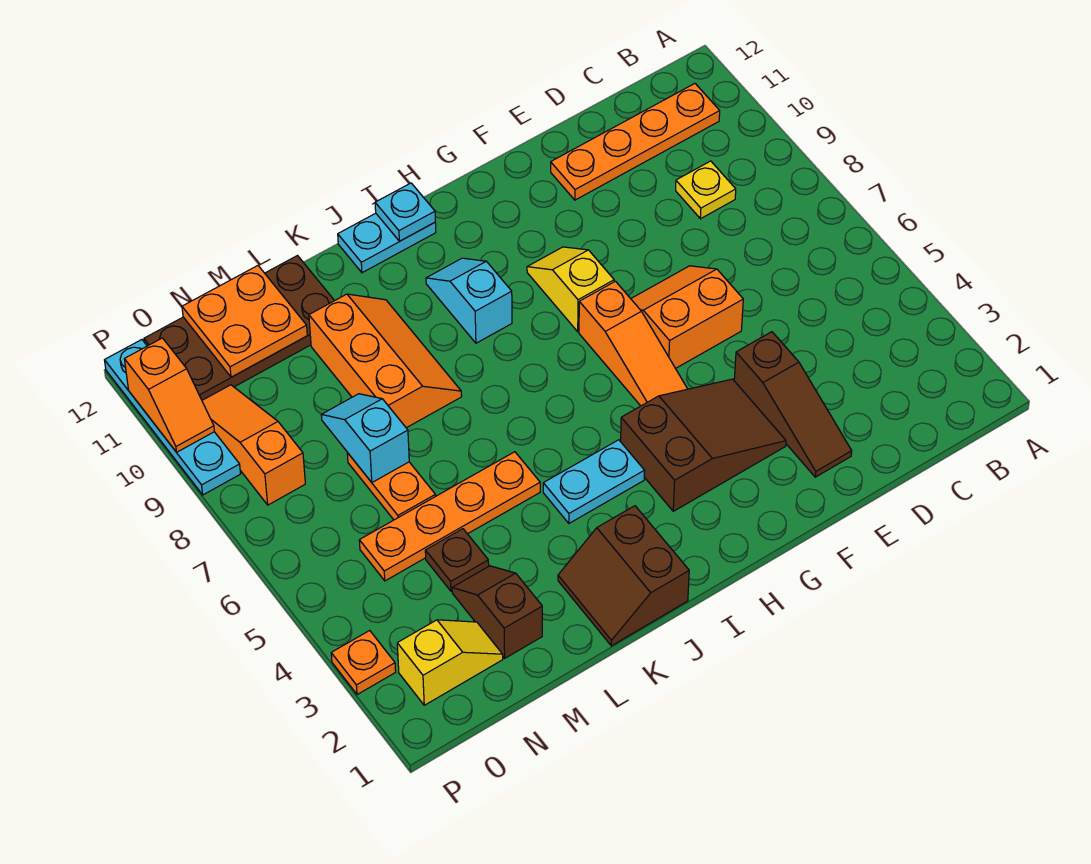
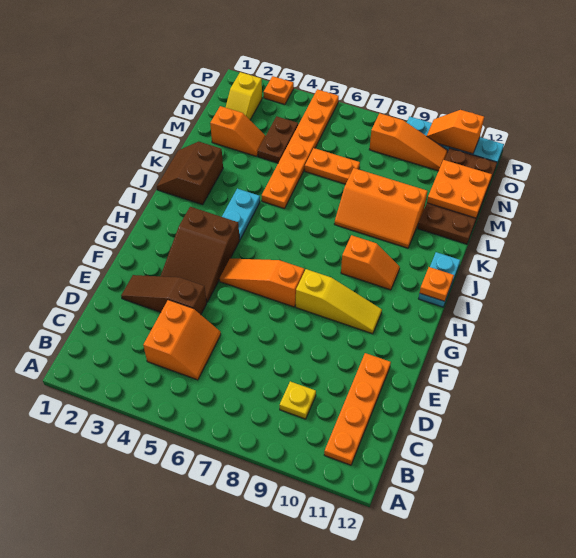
orange 2x2 slope [631,266,743,368] -> orange 2x2 slope moved to [143,300,221,380]
yellow 1x2 slope [527,247,614,332] -> yellow 1x3 slope [296,269,382,334]
cyan 1x2 slope [426,258,512,343] -> orange 1x2 slope [341,235,400,290]
cyan 1x1 plate [375,183,435,241] -> orange 1x1 plate [420,267,454,301]
brown 2x2 slope [558,506,689,646] -> brown 2x2 slope turned to [157,142,223,205]
orange 1x4 plate [359,452,540,581] -> orange 1x6 plate [262,89,339,209]
brown 1x2 slope [452,566,542,658] -> orange 1x2 slope [210,106,265,156]
brown 1x1 plate [425,529,489,591] -> brown 1x2 plate [258,116,298,163]
cyan 1x2 slope [321,394,409,482] -> none

